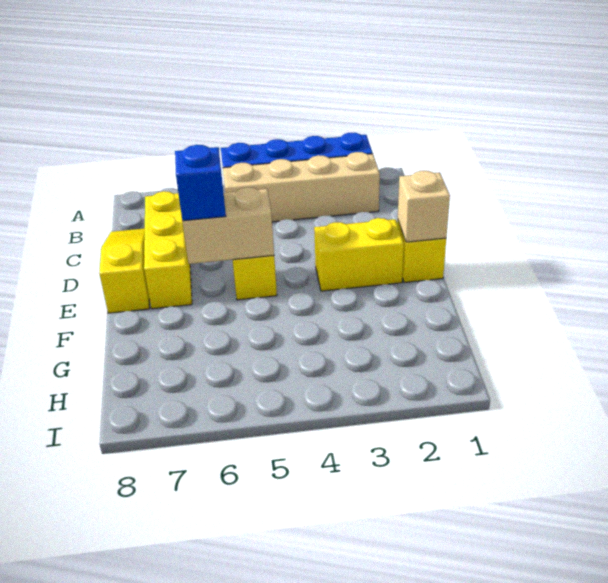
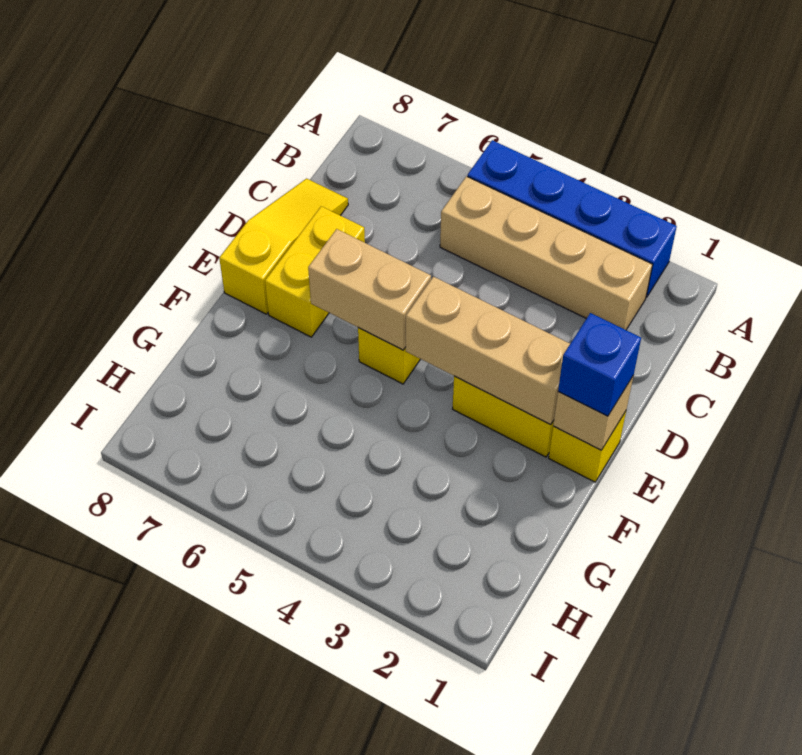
yellow 1x3 brick [144,191,192,309] -> yellow 1x2 brick [265,206,365,337]
none -> tan 1x3 brick [405,277,570,425]
blue 1x1 brick [175,145,226,221] -> blue 1x1 brick moved to [558,313,641,416]

